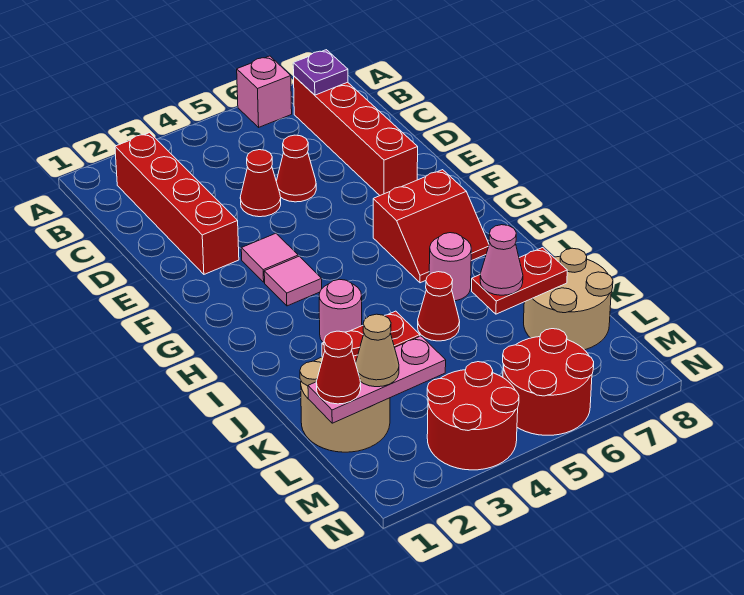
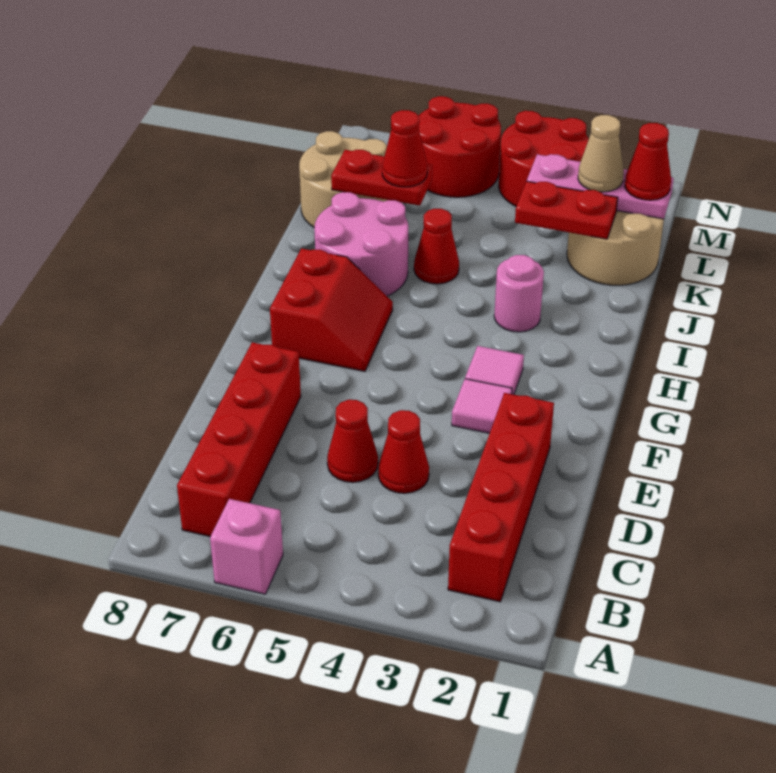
purple 1x1 plate [293,50,348,95] -> none
red 2x2 slope [373,170,489,283] -> red 2x2 slope turned to [270,248,393,371]
pink 1x1 round brick [429,233,471,301] -> pink 2x2 round brick [314,192,408,296]
pink 1x1 cone [480,225,523,295] -> red 1x1 cone [382,110,427,187]

